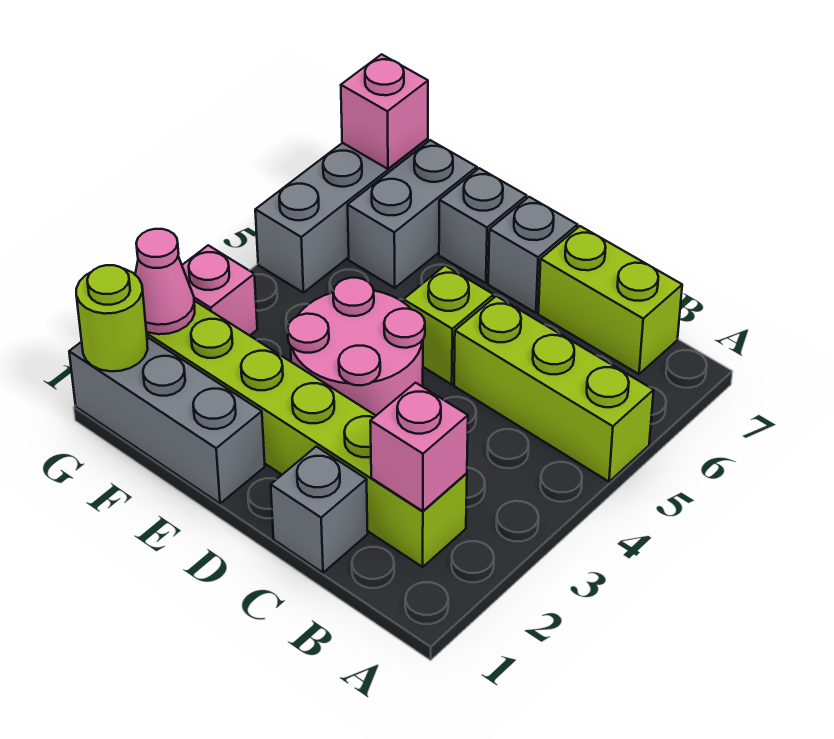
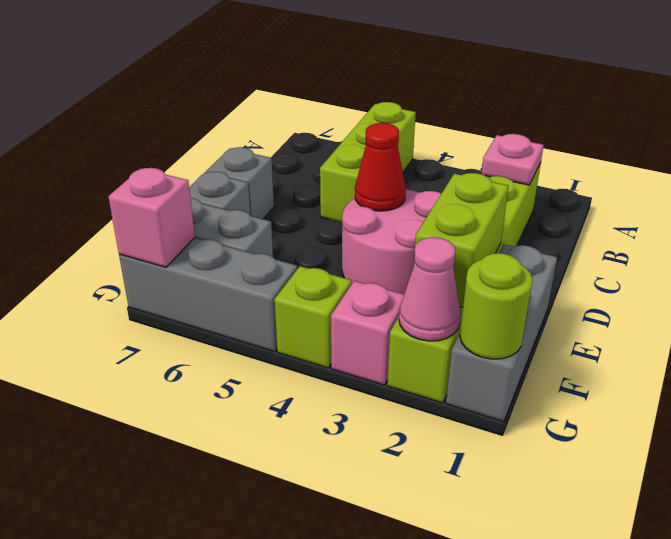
pink 1x1 brick [370,383,468,511] -> pink 1x1 plate [481,134,544,185]
lime 1x2 brick [538,226,682,374] -> lime 1x2 brick moved to [414,173,509,307]
grey 1x1 brick [271,447,368,573] -> none
none -> red 1x1 cone [355,123,406,211]
lime 1x1 brick [404,266,494,384] -> lime 1x1 brick moved to [275,266,351,368]

